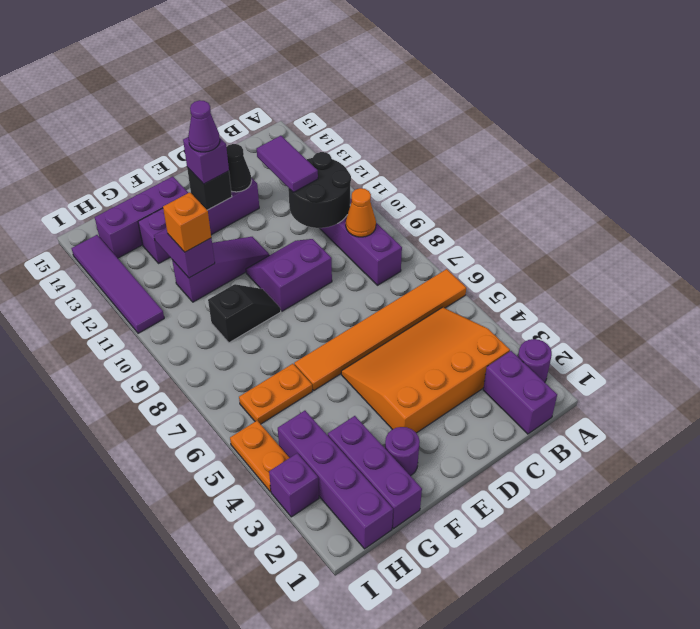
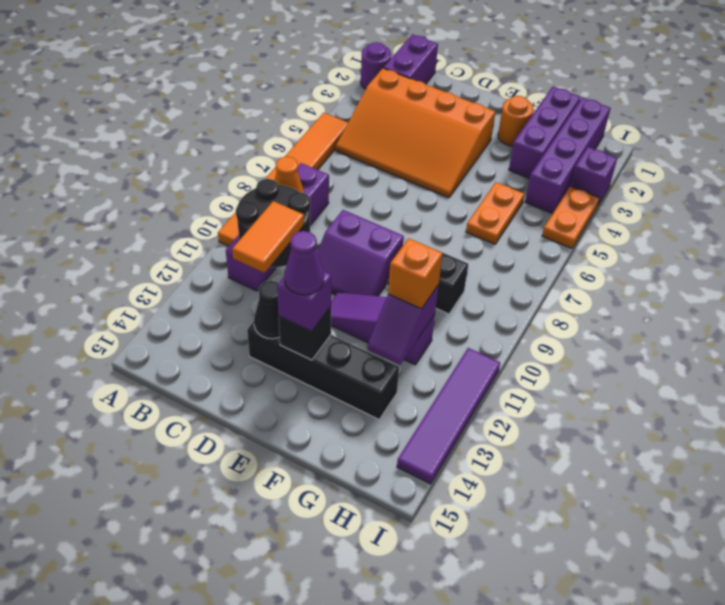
orange 1x6 tile [294,269,466,390] -> orange 1x6 tile turned to [218,113,348,246]
purple 1x2 tile [257,136,318,192] -> orange 1x2 tile [232,201,304,273]
purple 1x4 brick [138,178,259,263] -> black 1x4 brick [247,322,399,419]
purple 1x1 round brick [385,427,420,476] -> orange 1x1 round brick [498,96,533,146]
purple 1x3 brick [95,177,188,258] -> none
orange 1x2 plate [239,364,312,424] -> orange 1x2 plate turned to [466,182,525,244]

